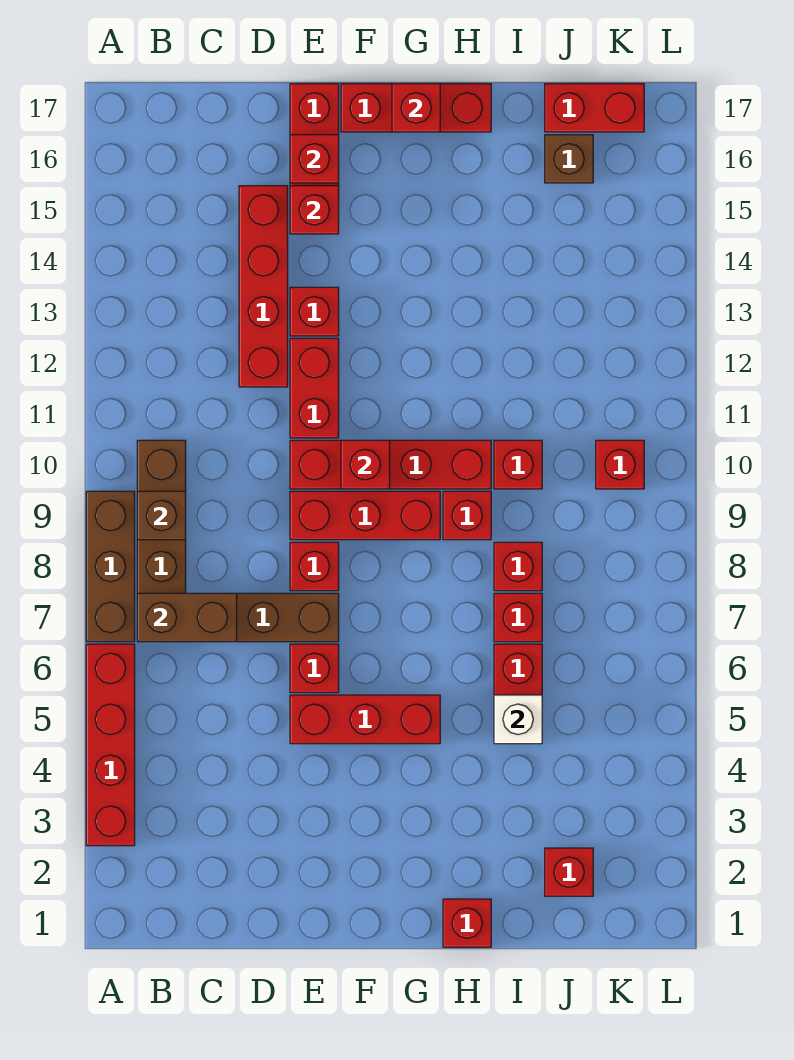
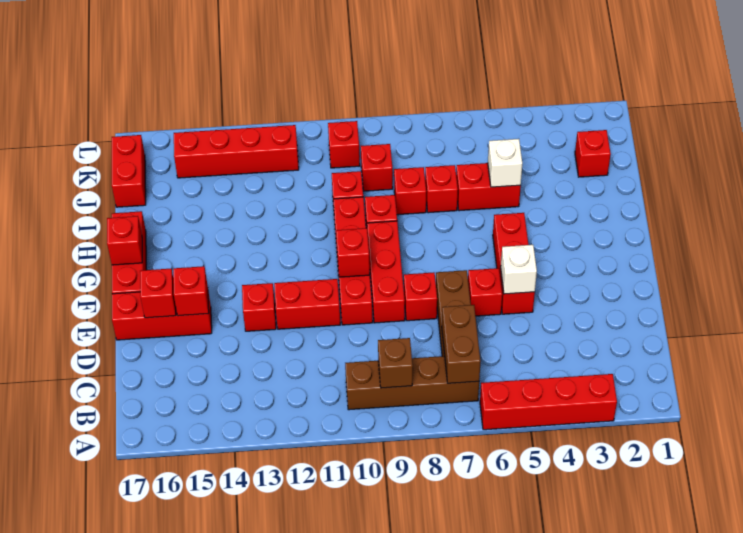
brown 1x3 brick [86,491,135,642] -> none
red 1x4 brick [239,186,288,387] -> red 1x4 brick moved to [174,125,299,178]
none -> white 1x1 brick [501,245,537,294]
red 1x1 brick [443,899,491,947] -> red 1x1 brick moved to [361,144,393,191]
brown 1x1 brick [545,135,593,183] -> none

